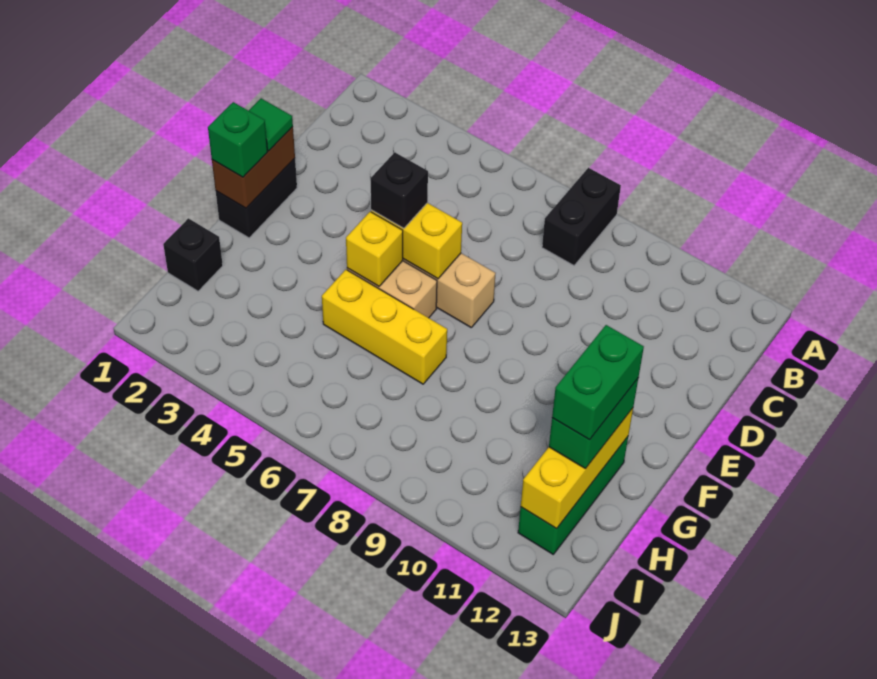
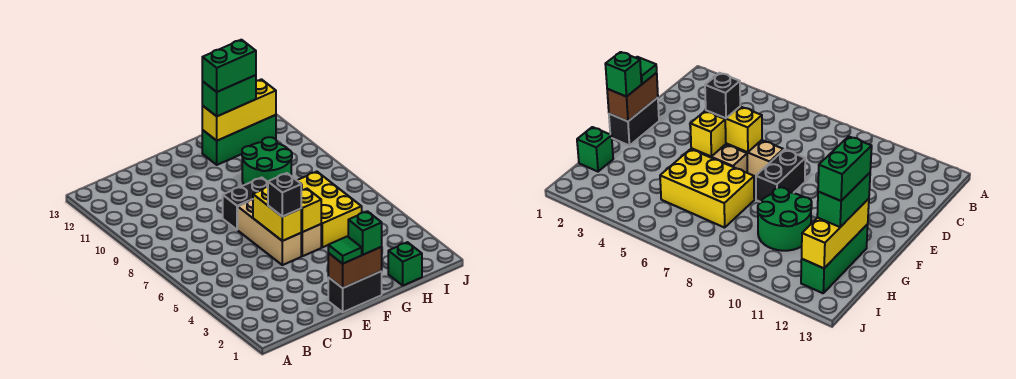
black 1x2 brick [542,168,621,266] -> black 1x2 brick moved to [223,178,268,230]
yellow 1x3 brick [322,270,447,384] -> yellow 2x3 brick [297,172,362,247]
none -> green 2x2 round brick [242,137,292,185]
black 1x1 brick [163,218,223,291] -> green 1x1 brick [388,242,422,286]

